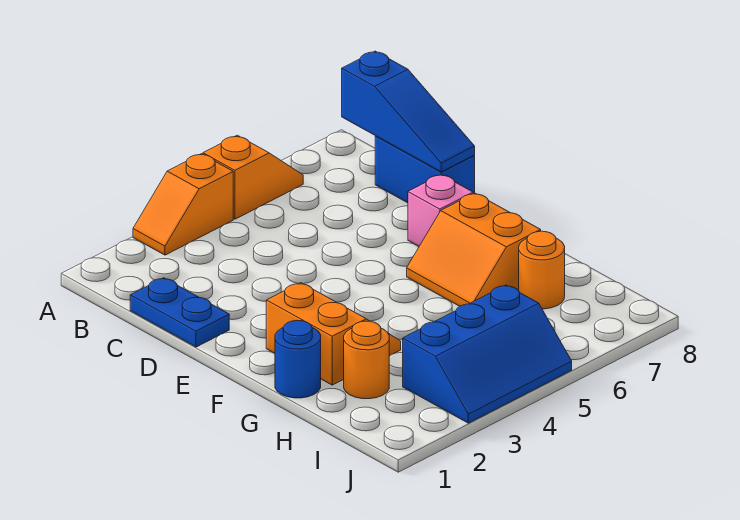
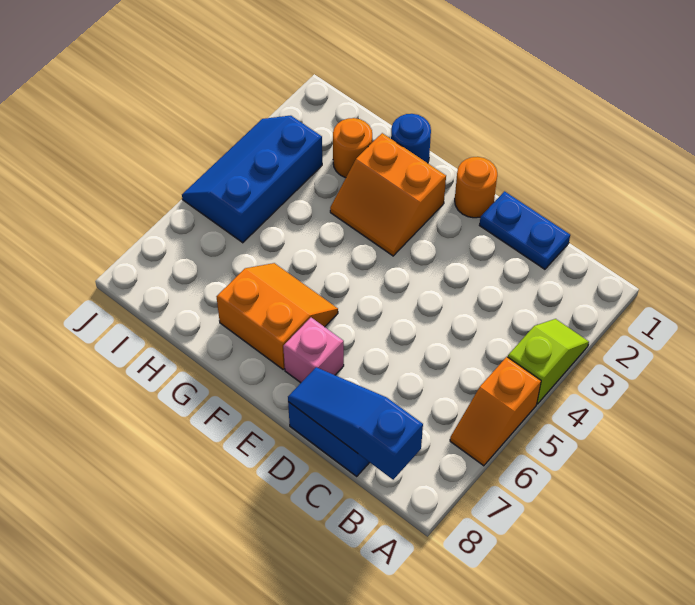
orange 1x2 slope [133,154,233,255] -> lime 1x2 slope [508,319,589,404]
orange 1x1 round brick [519,231,565,309] -> orange 1x1 round brick moved to [455,157,497,218]

